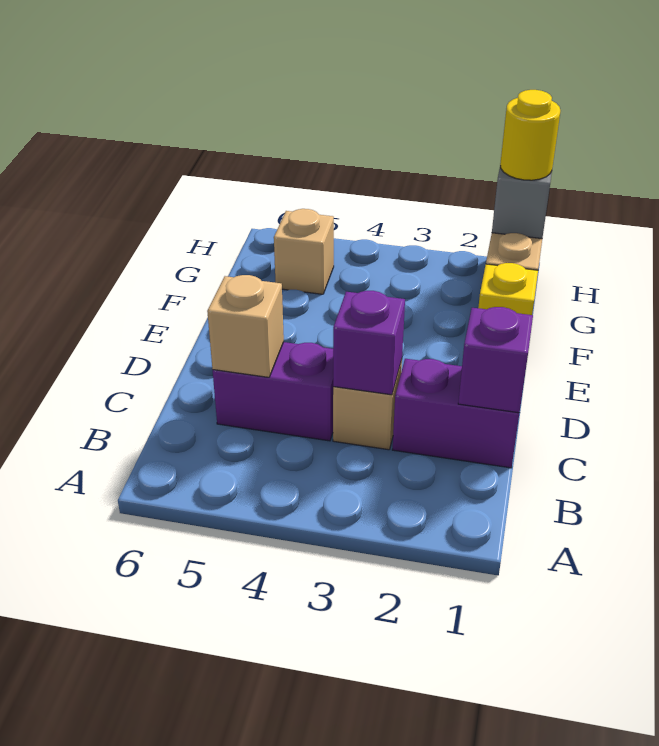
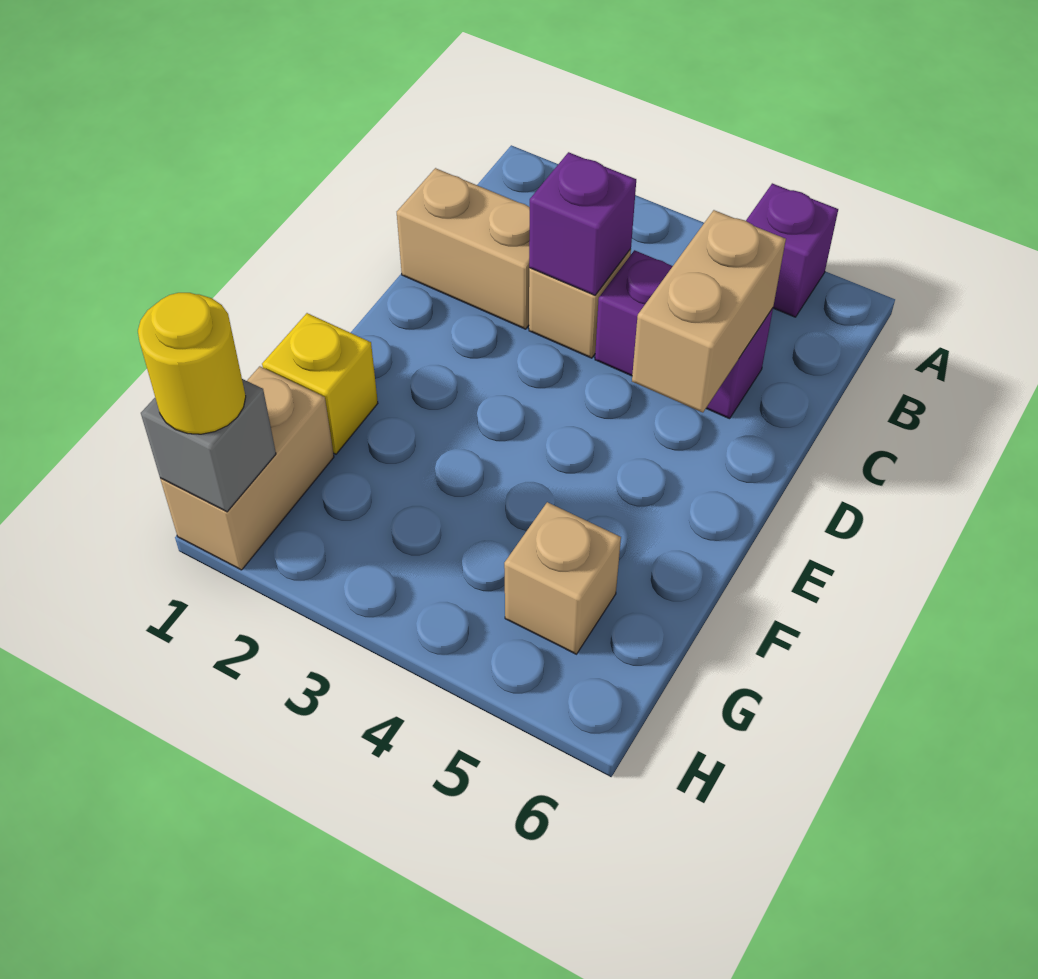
purple 1x2 brick [393,359,519,468] -> tan 1x2 brick [397,168,530,329]
purple 1x1 brick [458,307,533,413] -> purple 1x1 brick moved to [746,183,838,317]
tan 1x1 brick [207,275,284,377] -> tan 1x2 brick [632,210,786,413]

